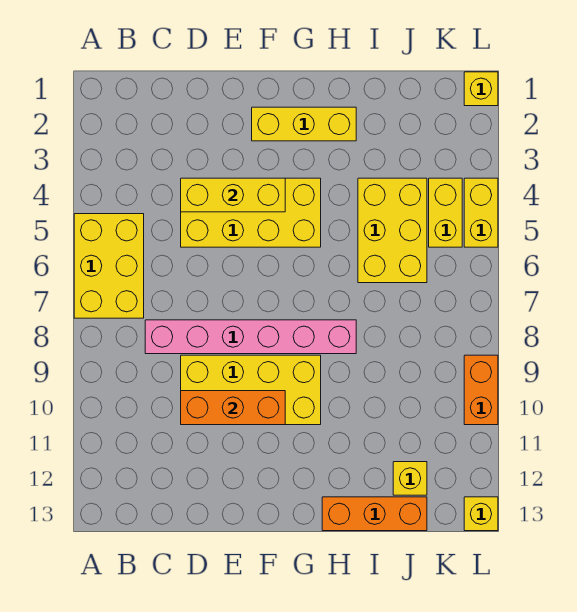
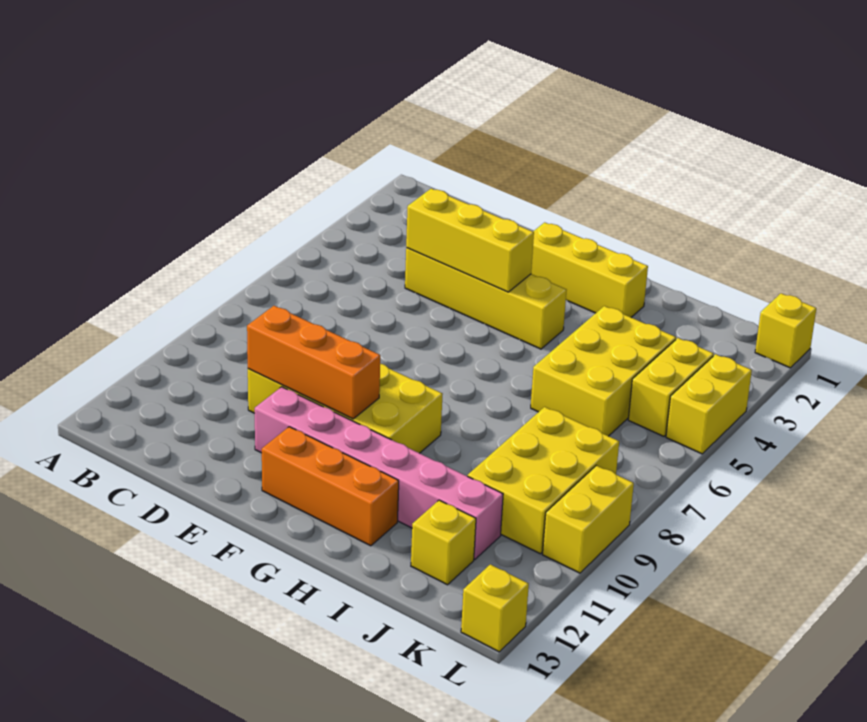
yellow 2x3 brick [74,214,144,318] -> yellow 2x3 brick moved to [468,407,619,554]
pink 1x6 brick [145,320,356,354] -> pink 1x6 brick moved to [255,387,503,559]
yellow 2x4 brick [181,178,321,247] -> yellow 1x4 brick [405,248,567,349]
orange 1x3 brick [322,497,427,531] -> orange 1x3 brick moved to [262,427,399,546]
orange 1x2 brick [464,355,498,425] -> yellow 1x2 brick [543,465,634,573]

